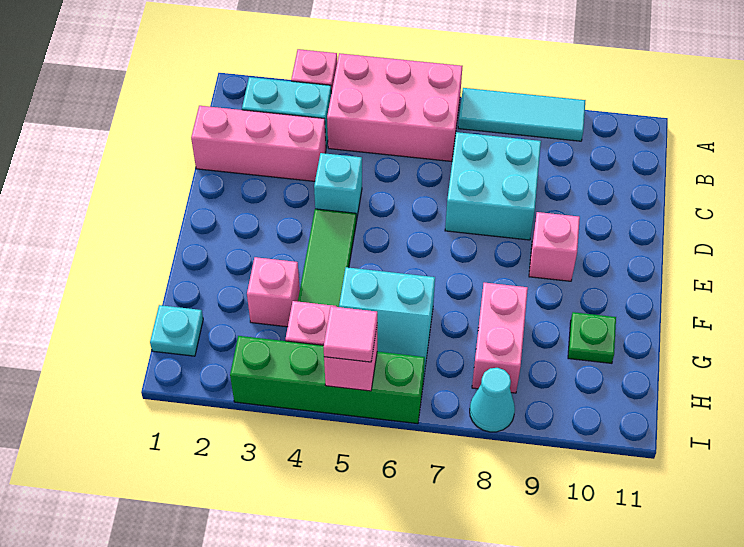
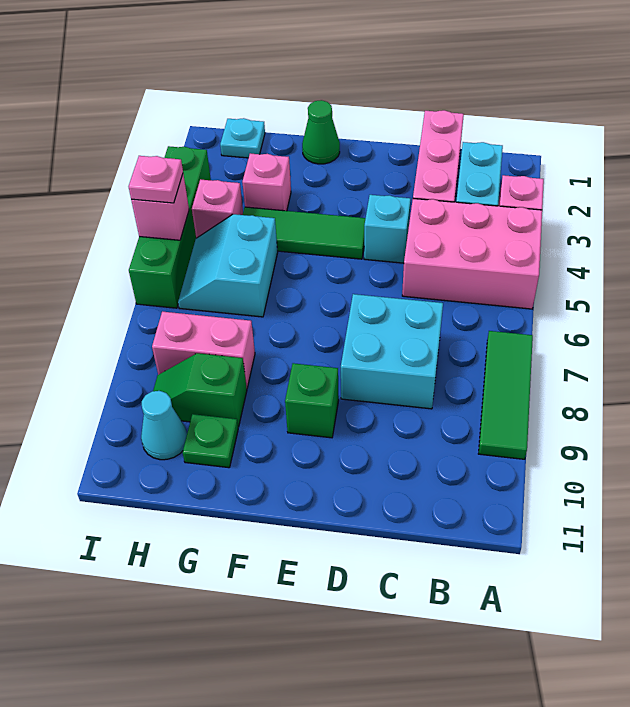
pink 2x3 brick [327,53,462,161] -> pink 2x3 brick turned to [402,199,542,309]
cyan 1x3 tile [458,88,586,141] -> green 1x3 tile [479,331,533,459]
pink 1x1 brick [529,212,580,281] -> green 1x1 brick [285,363,339,438]
none -> green 1x1 cone [302,100,340,164]
none -> green 1x2 slope [153,353,247,427]
pink 1x1 tile [323,306,377,362] -> pink 1x1 plate [129,156,183,203]
cyan 1x1 cone [470,368,515,432] -> cyan 1x1 cone moved to [141,391,187,460]

